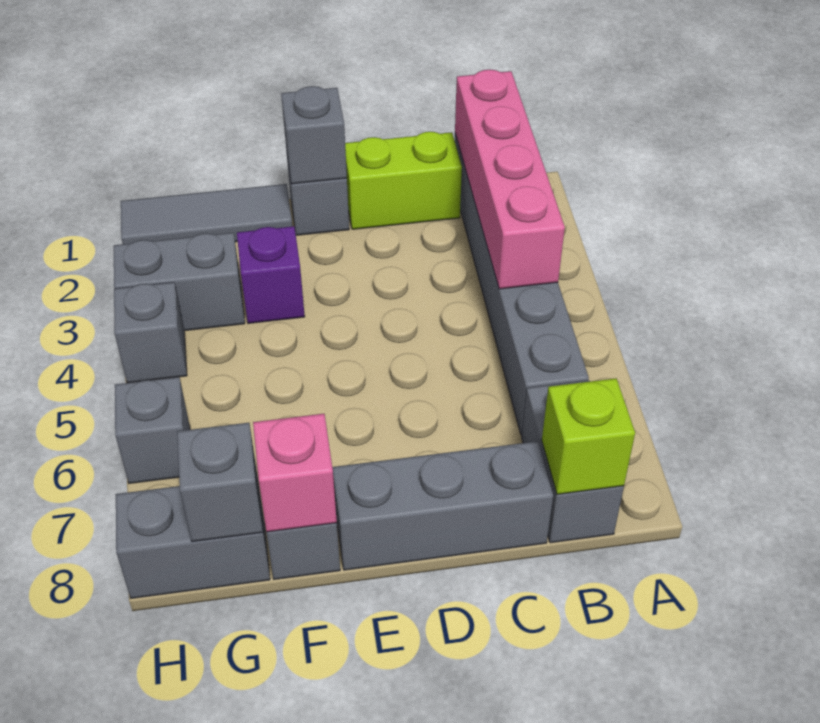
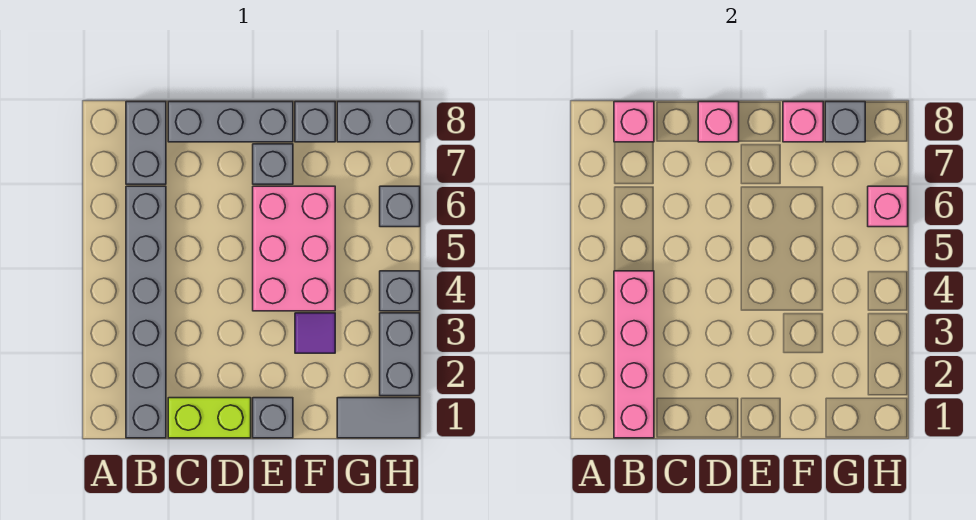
lime 1x1 brick [542,378,635,494] -> pink 1x1 brick [614,102,654,142]
none -> pink 1x1 brick [698,102,739,142]
grey 1x1 brick [281,86,347,184] -> grey 1x1 brick moved to [253,144,293,184]
none -> pink 2x3 brick [253,186,335,311]
grey 1x3 tile [121,184,292,244] -> grey 1x2 tile [337,398,420,438]
purple 1x1 brick [237,226,305,323] -> purple 1x1 tile [295,313,335,353]
grey 1x2 brick [114,233,245,331] -> grey 1x2 brick turned to [380,313,420,396]
none -> pink 1x1 brick [868,186,908,227]

